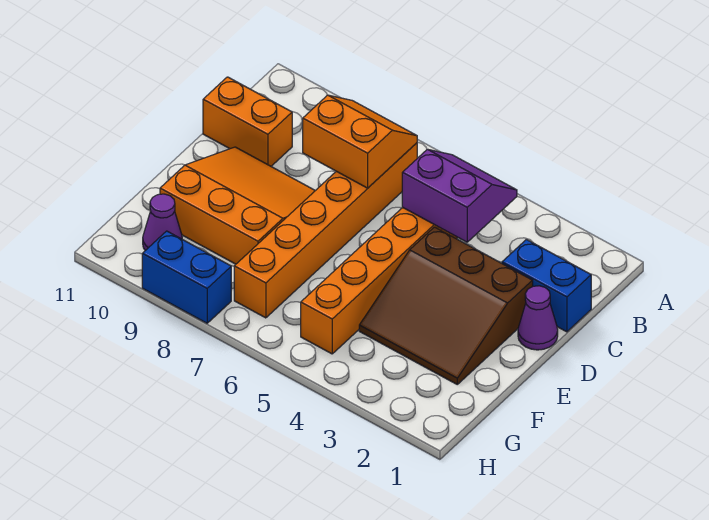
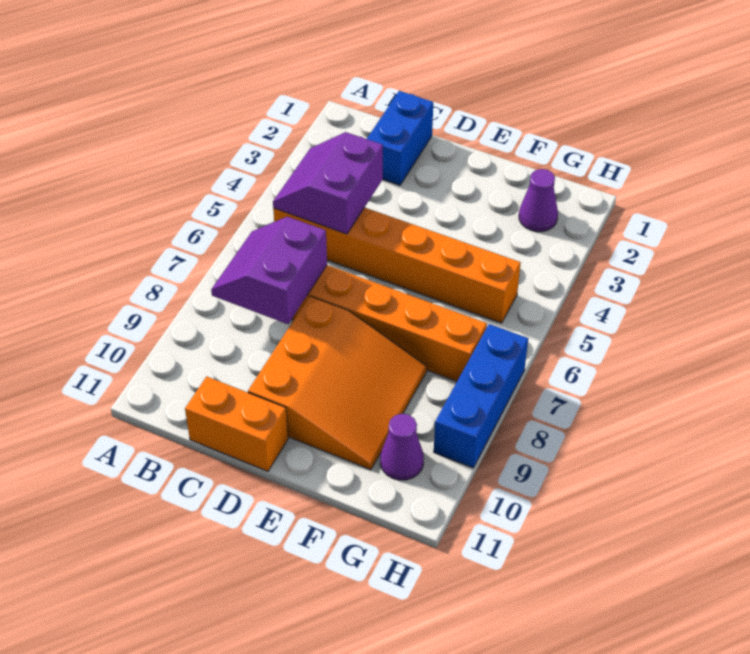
orange 2x2 slope [303,95,417,188] -> purple 2x2 slope [211,217,327,324]
orange 1x2 brick [203,77,292,166] -> orange 1x2 brick turned to [185,376,288,471]
purple 1x1 cone [518,286,558,350] -> purple 1x1 cone moved to [519,169,558,232]
brown 3x3 slope [359,227,533,384] -> none
orange 3x3 slope [160,147,315,264] -> orange 3x3 slope turned to [248,296,427,470]
blue 1x2 brick [142,231,231,323] -> blue 1x3 brick [434,324,528,468]

